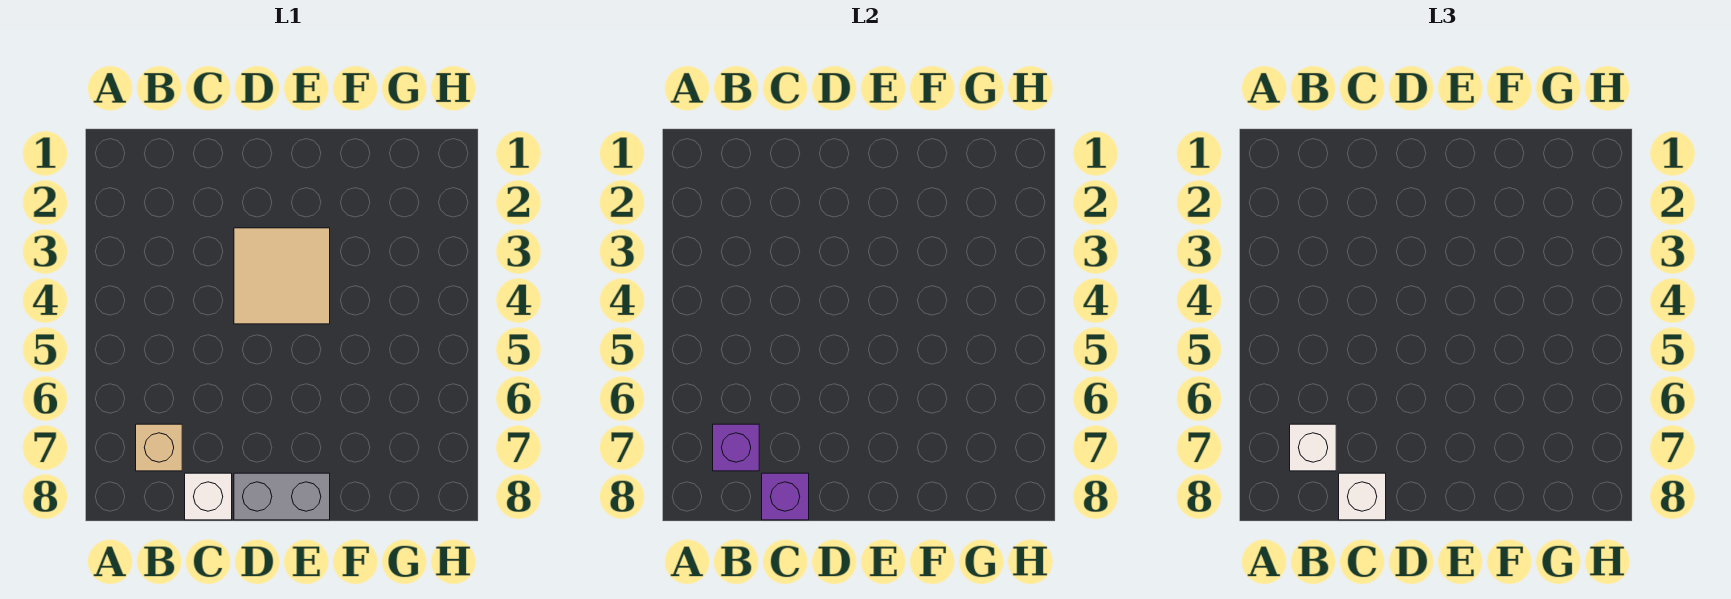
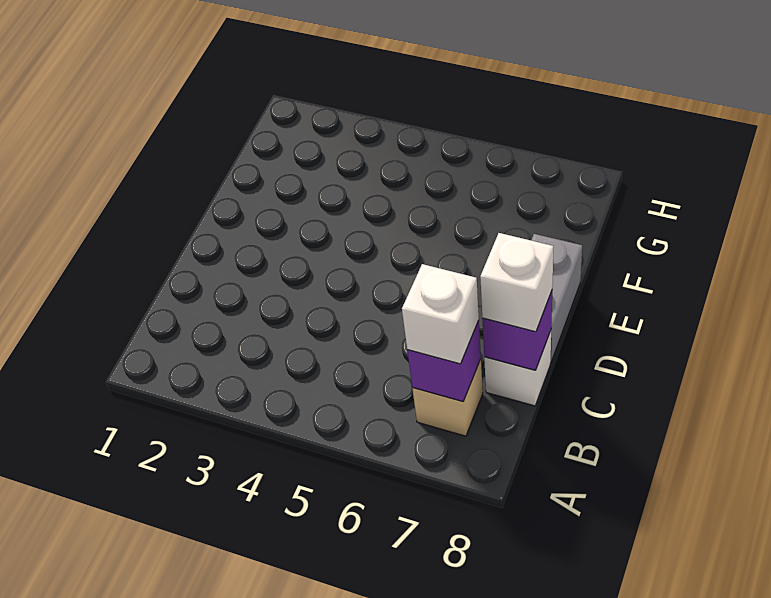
tan 2x2 tile [234,228,330,324] -> none

